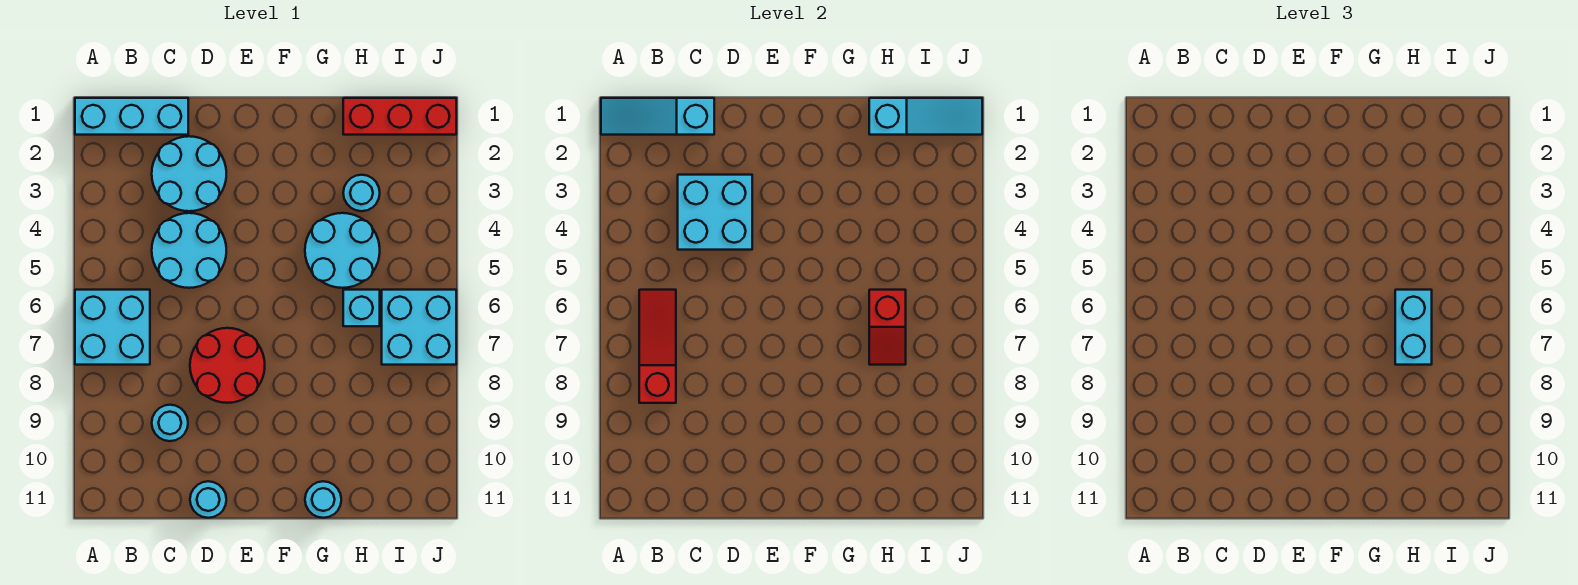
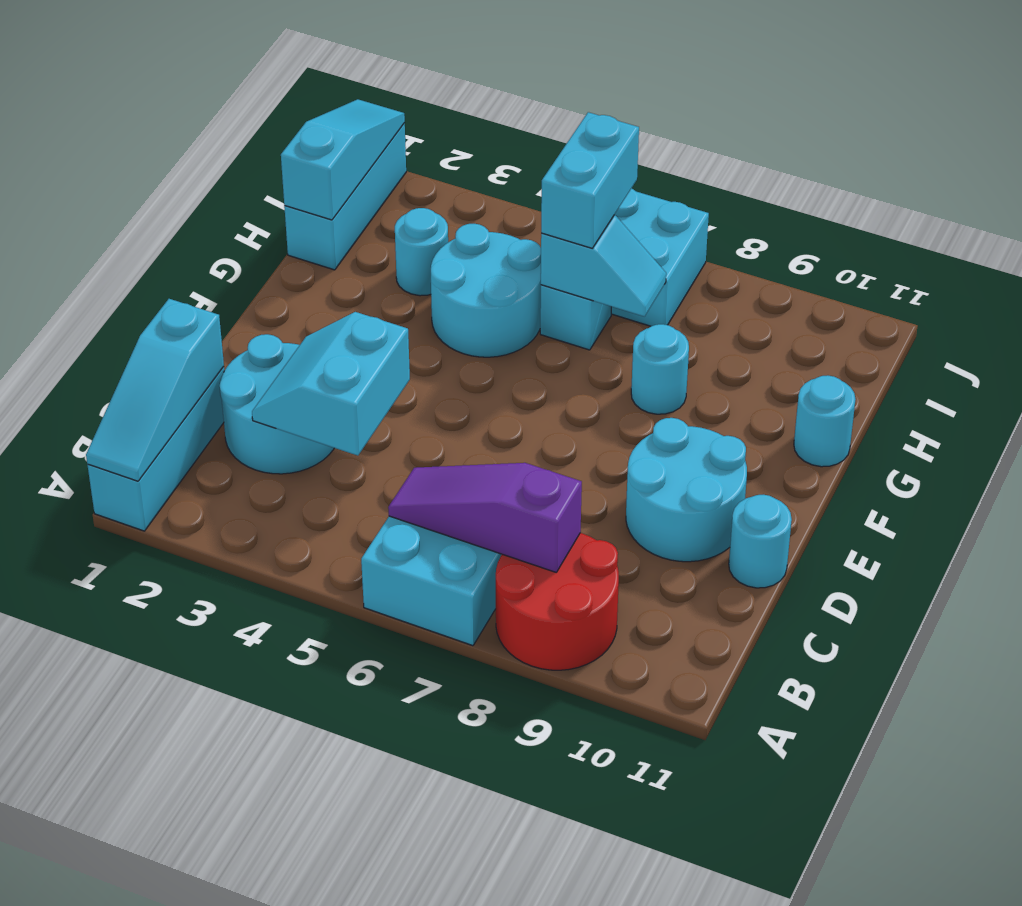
red 1x3 slope [639,290,676,403] -> purple 1x3 slope [388,463,582,572]
cyan 2x2 brick [678,175,752,250] -> cyan 2x2 slope [252,312,410,456]
cyan 2x2 round brick [152,213,226,288] -> cyan 2x2 round brick moved to [626,418,747,562]
cyan 1x1 round brick [152,405,188,441] -> cyan 1x1 round brick moved to [631,324,689,414]
red 2x2 round brick [190,328,265,403] -> red 2x2 round brick moved to [496,533,619,670]
red 1x3 brick [343,98,456,135] -> cyan 1x3 brick [284,123,406,270]
red 1x2 slope [869,290,906,365] -> cyan 1x2 slope [541,215,666,317]
cyan 1x2 brick [1395,290,1432,365] -> cyan 1x2 brick turned to [541,112,639,248]

